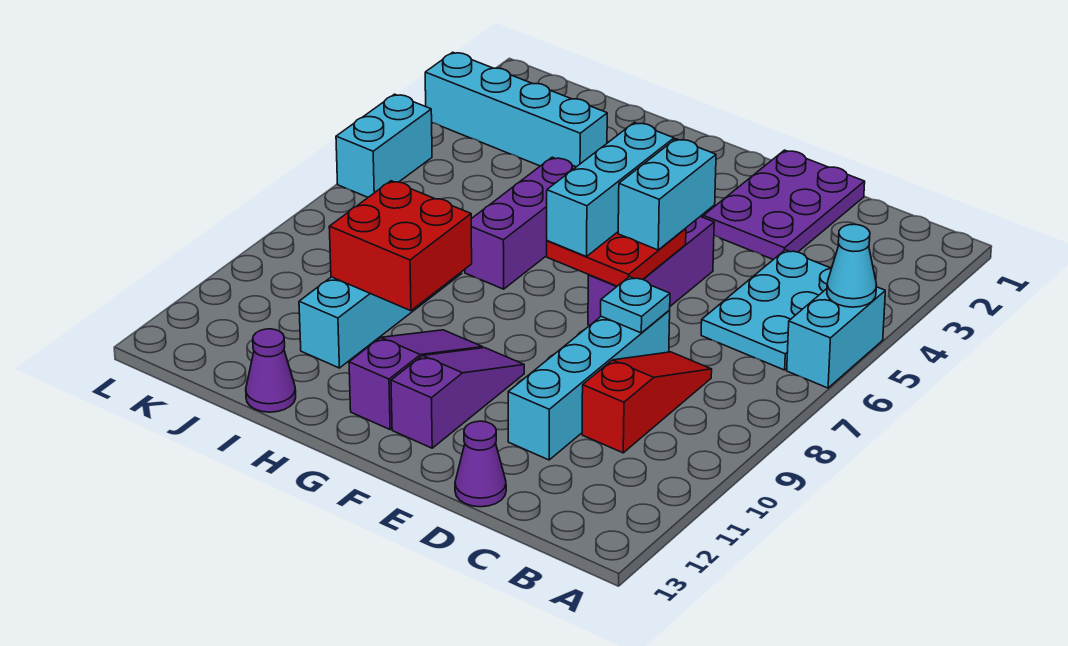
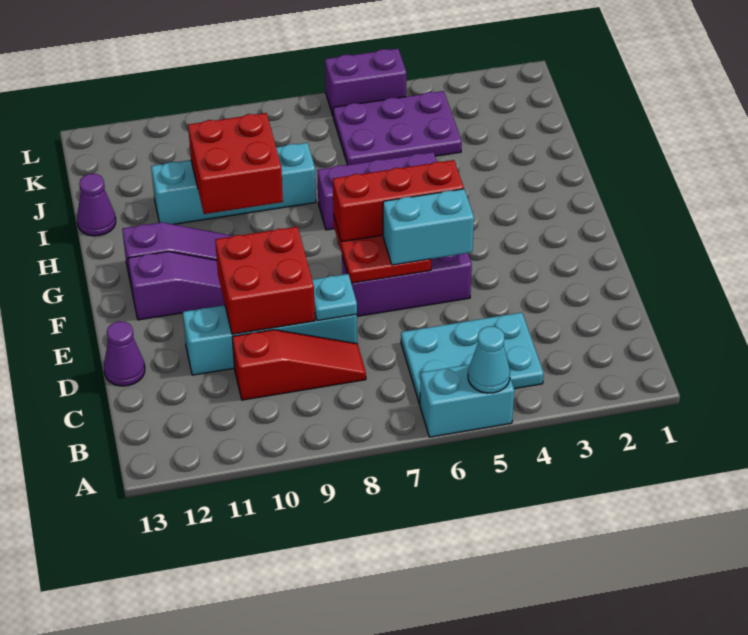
purple 2x3 plate [703,150,865,260] -> purple 2x3 plate moved to [333,91,462,165]
none -> red 2x2 brick [215,227,315,334]
cyan 1x3 brick [547,122,674,257] -> red 1x3 brick [333,160,464,242]
cyan 1x4 brick [425,52,607,167] -> none
cyan 1x2 brick [336,94,432,197] -> purple 1x2 brick [325,49,407,115]

